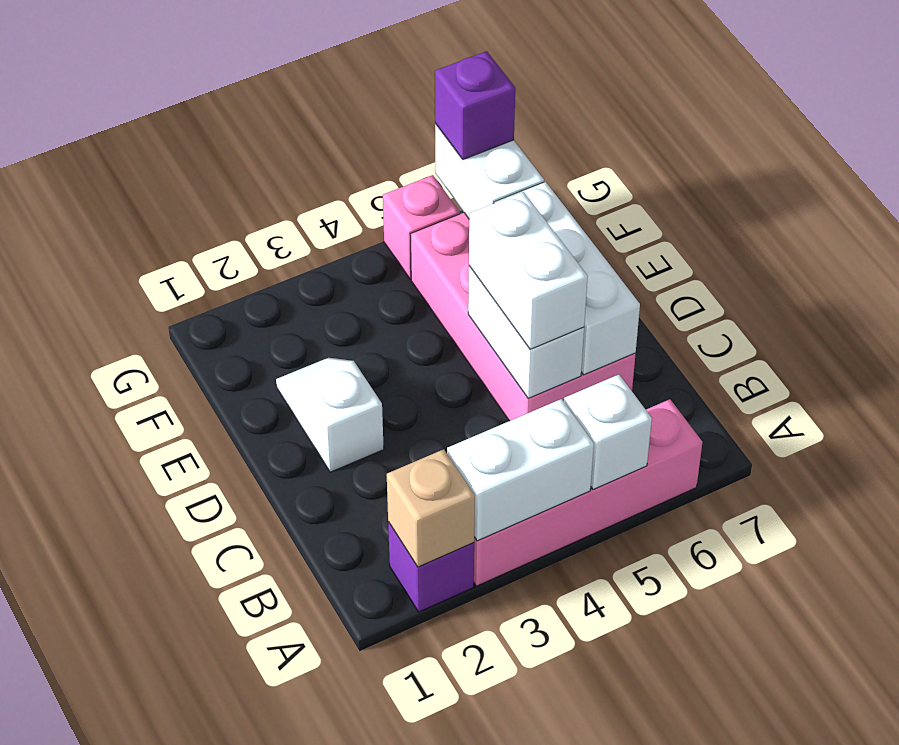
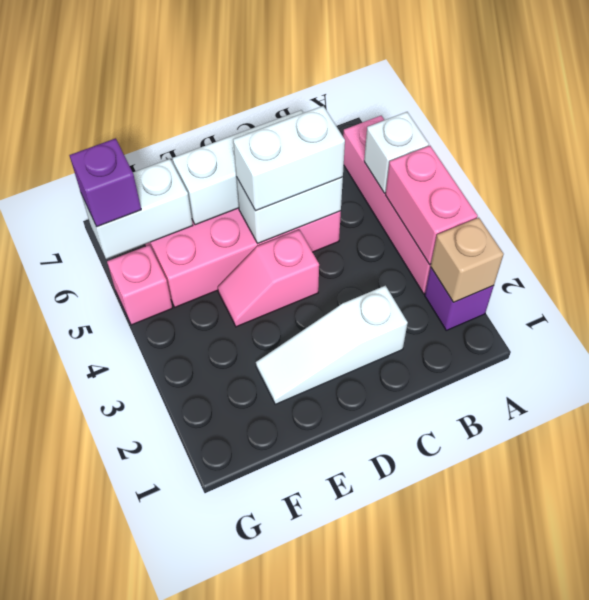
white 1x2 brick [447,399,594,541] -> pink 1x2 brick [386,146,478,265]
white 1x2 slope [276,358,384,472] -> white 1x3 slope [256,286,408,404]
none -> pink 1x2 slope [218,230,319,327]

